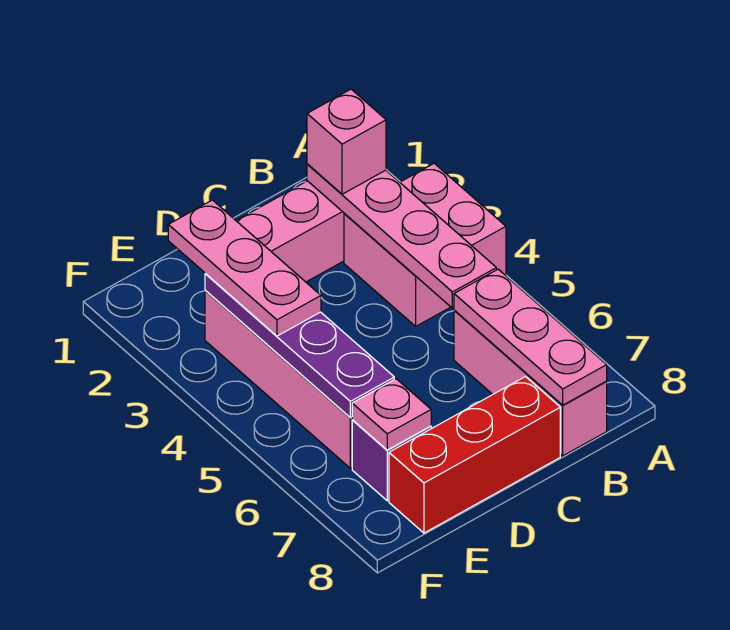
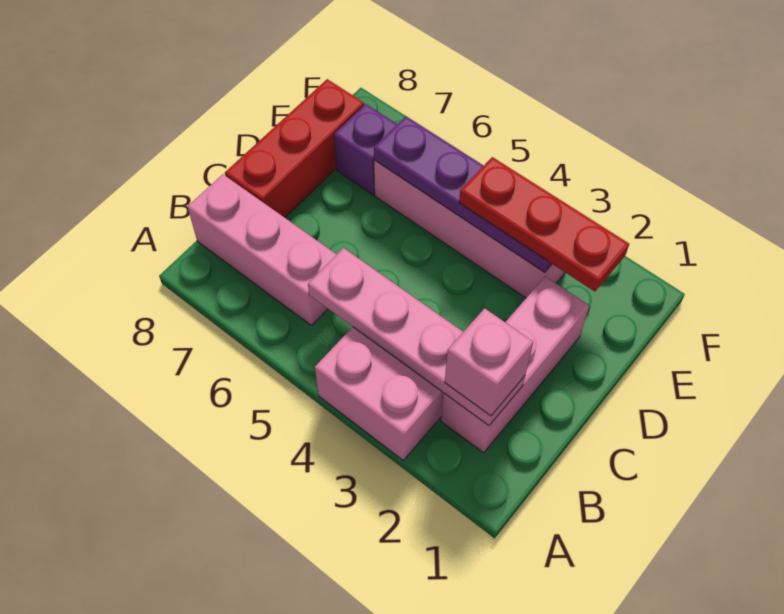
pink 1x3 plate [454,269,607,405] -> none
pink 1x3 plate [168,200,321,336] -> red 1x3 plate [459,157,629,292]
pink 1x1 plate [352,379,431,450] -> none

